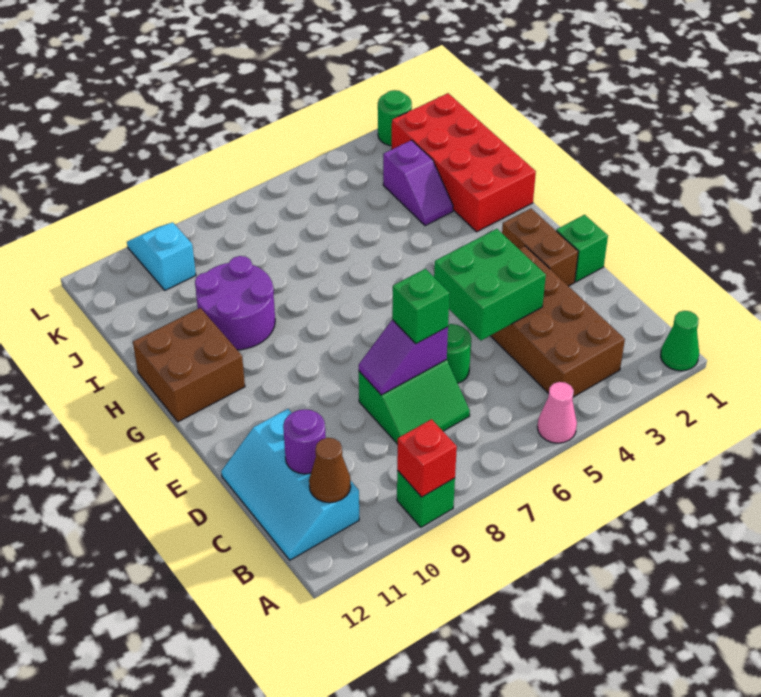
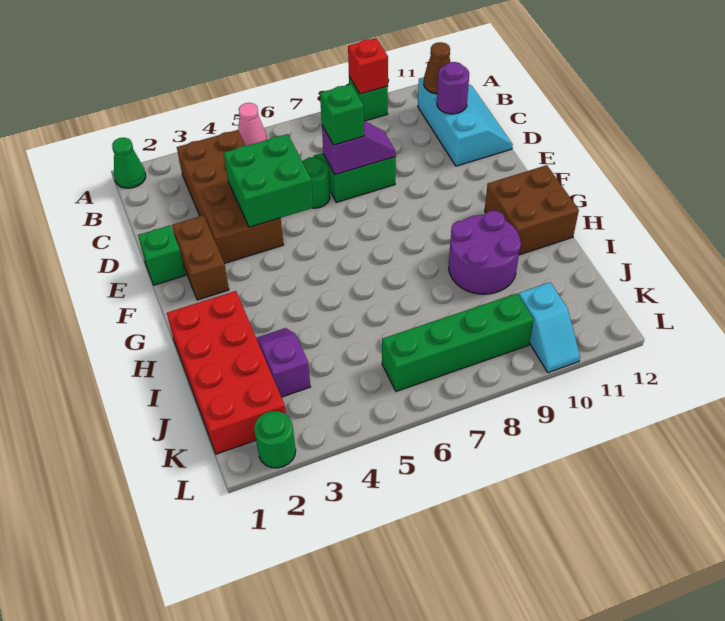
none -> green 1x4 brick [382,293,534,391]

